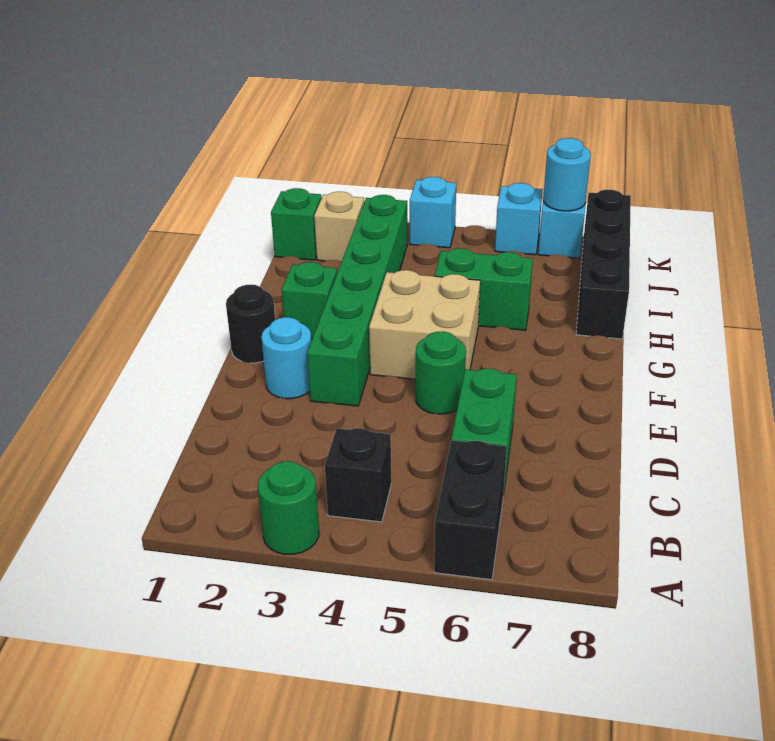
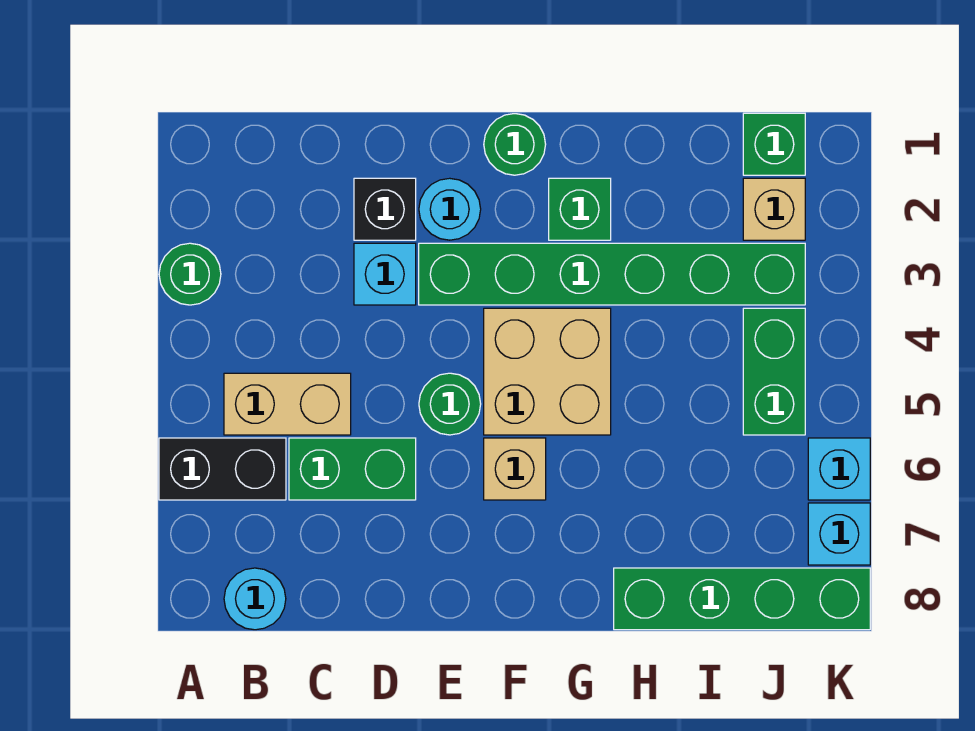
black 1x1 brick [325,428,391,522] -> black 1x1 brick moved to [354,178,416,240]
none -> tan 1x2 brick [224,373,351,435]
black 1x1 round brick [226,285,275,363] -> green 1x1 round brick [484,114,546,175]
none -> tan 1x1 brick [484,438,546,500]
green 1x2 brick [435,248,533,330] -> green 1x2 brick moved to [743,308,805,435]
black 1x4 brick [576,190,631,339] -> green 1x4 brick [614,568,870,630]
cyan 1x1 brick [410,177,456,248] -> cyan 1x1 brick moved to [354,243,416,305]
cyan 1x1 round brick [543,138,591,211] -> cyan 1x1 round brick moved to [224,568,286,630]

